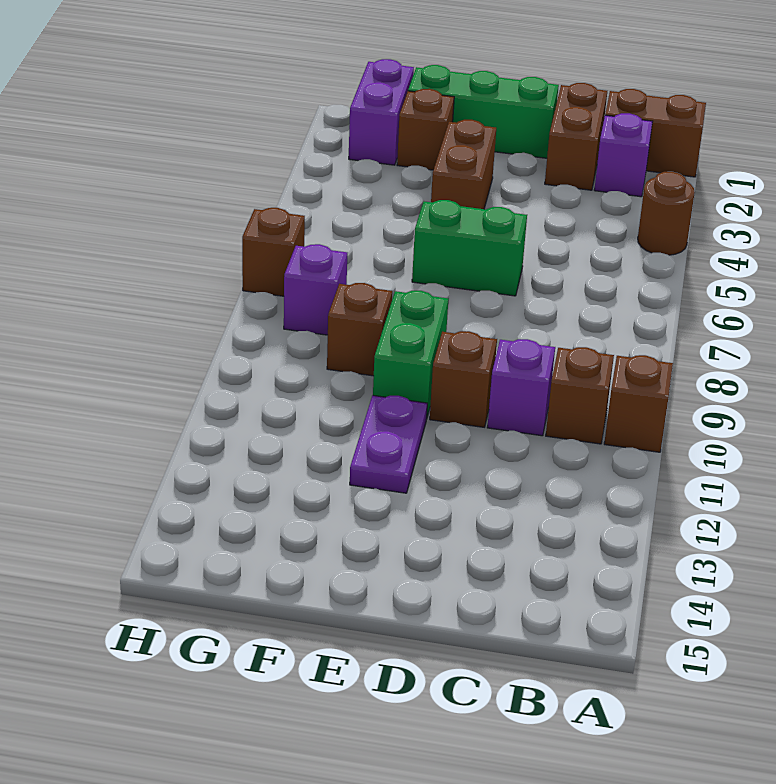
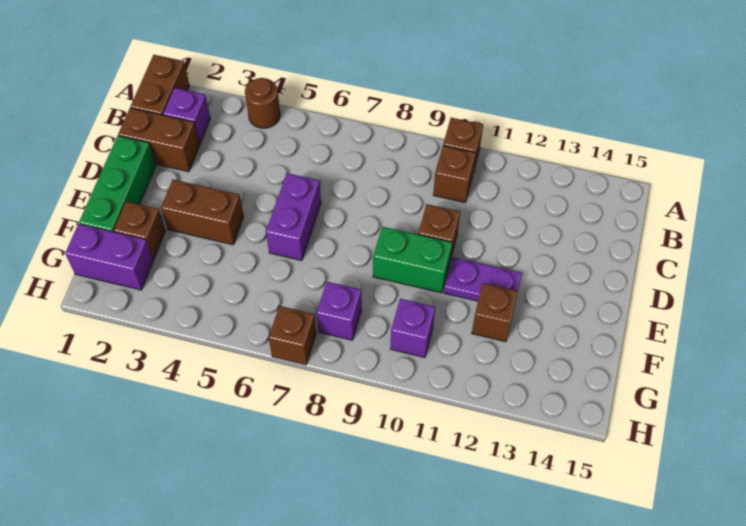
purple 1x1 brick [487,339,555,436] -> purple 1x1 brick moved to [390,299,435,358]
green 1x2 brick [412,200,527,296] -> purple 1x2 brick [266,173,321,261]
brown 1x1 brick [327,283,392,376] -> brown 1x1 brick moved to [472,283,518,342]

